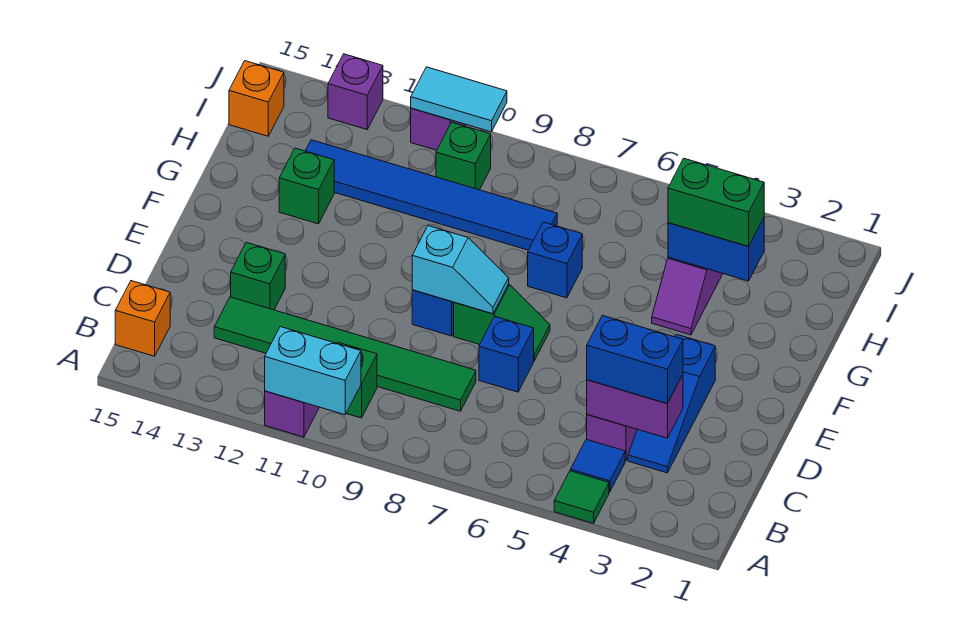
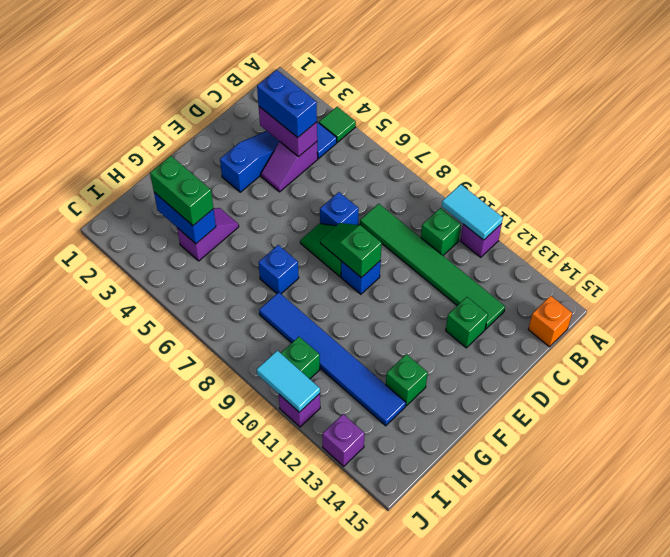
cyan 1x2 brick [265,327,361,415] -> cyan 1x2 tile [442,184,503,240]
cyan 1x2 slope [412,226,509,314] -> green 1x2 slope [320,223,382,278]
orange 1x1 brick [229,61,284,136] -> none

